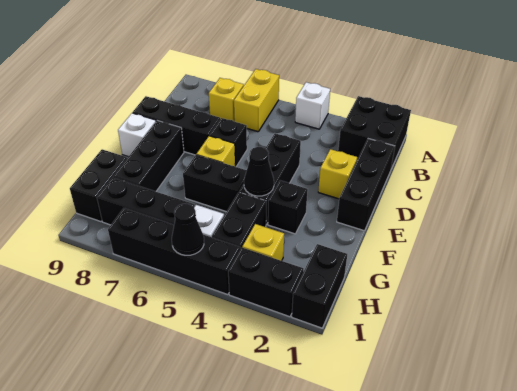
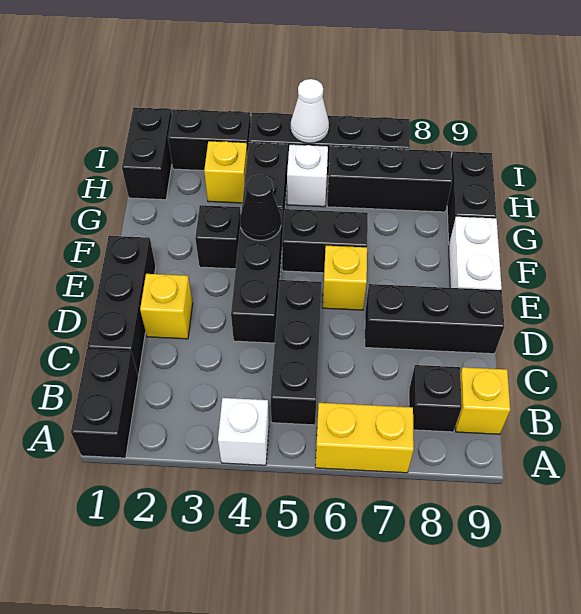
black 2x2 brick [338,96,411,169] -> black 1x2 brick [71,349,138,458]
yellow 1x2 brick [234,69,279,132] -> yellow 1x2 brick turned to [315,403,414,473]
yellow 1x1 brick [209,78,244,121] -> yellow 1x1 brick moved to [455,367,510,434]
black 1x1 brick [210,118,247,167] -> black 1x1 brick moved to [409,365,462,432]
black 1x3 brick [113,121,184,191] -> black 1x3 brick moved to [271,280,322,425]
white 1x1 brick [118,113,156,157] -> white 1x2 brick [449,217,502,290]
black 1x1 cone [172,204,204,255] -> white 1x1 cone [291,79,329,143]

